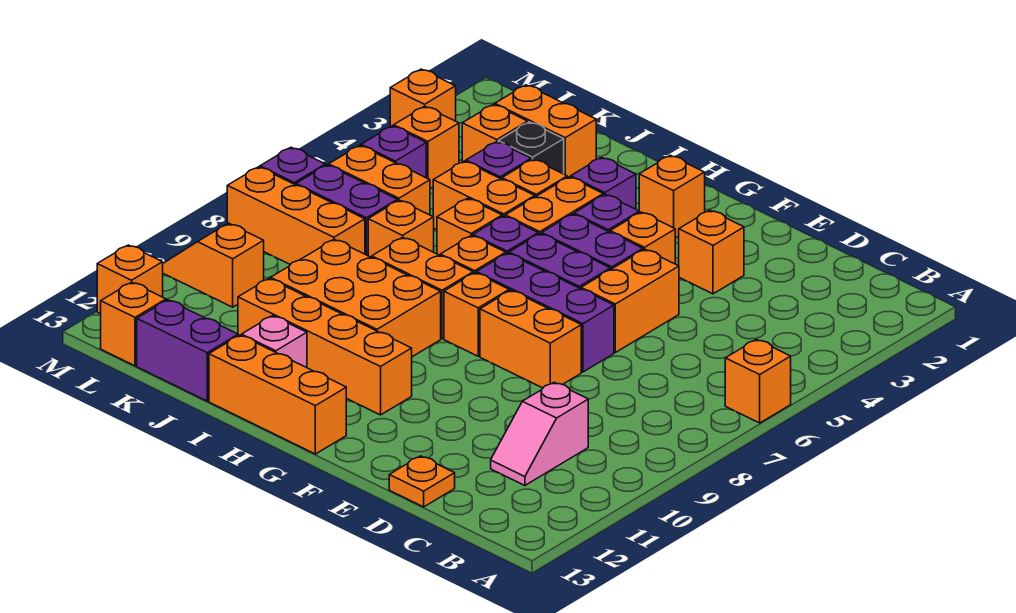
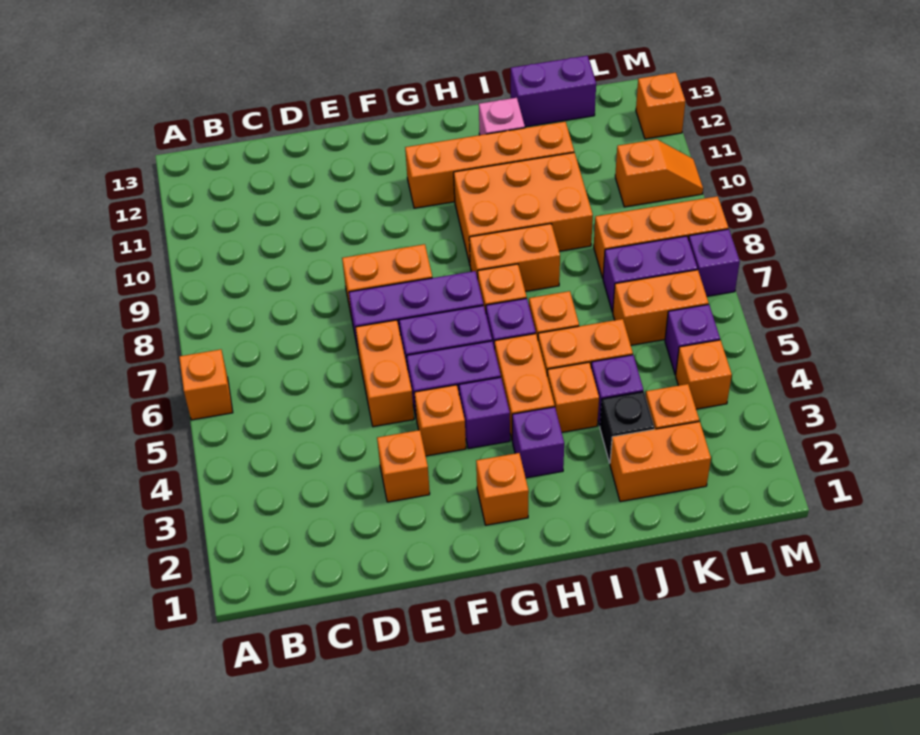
pink 1x2 slope [491,382,588,486] -> none
orange 1x1 plate [389,456,455,507] -> none
orange 1x1 brick [444,273,509,356] -> none
orange 1x3 brick [209,335,346,454] -> none
orange 1x1 brick [368,200,434,257] -> none
orange 1x1 brick [101,282,166,366] -> none
orange 1x1 brick [390,69,456,127] -> none

